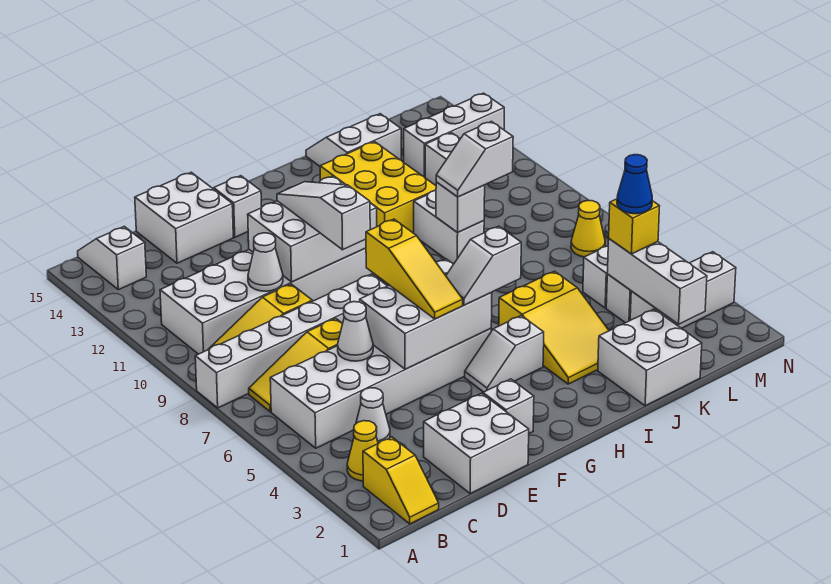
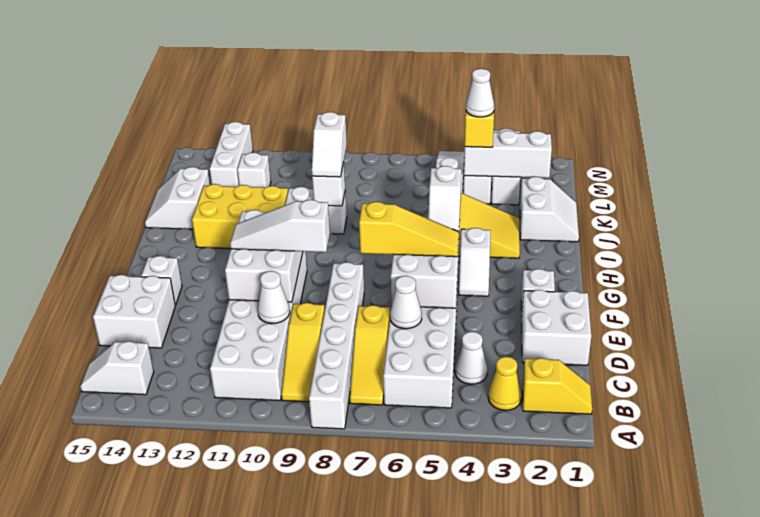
white 2x2 brick [598,309,702,406] -> white 2x2 slope [520,177,579,242]
blue 1x1 cone [617,155,652,214] -> white 1x1 cone [466,69,494,117]
yellow 1x1 cone [571,201,605,257] -> none

